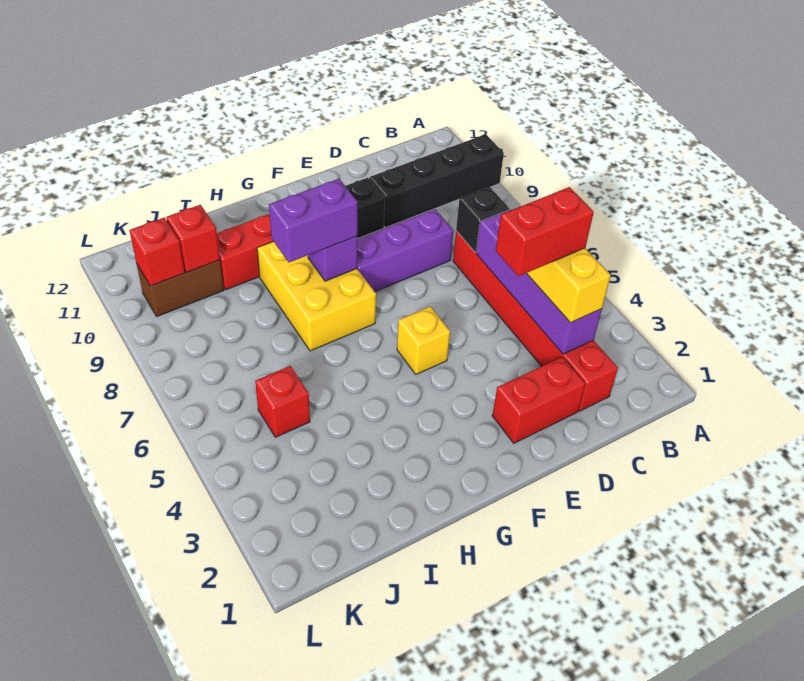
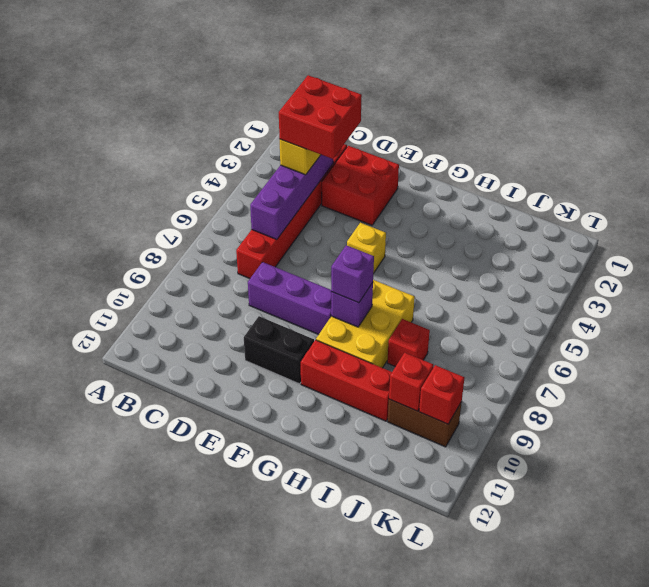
black 1x4 brick [369,134,504,228] -> none
red 1x2 brick [496,187,594,276] -> red 2x2 brick [279,75,362,159]
black 1x1 brick [456,187,509,252] -> none
red 1x2 brick [492,357,585,443] -> red 2x2 brick [322,146,399,225]
purple 1x2 brick [269,179,358,262] -> purple 1x1 brick [331,245,374,303]
red 1x1 brick [255,366,310,437] -> red 1x1 brick moved to [387,319,430,367]

